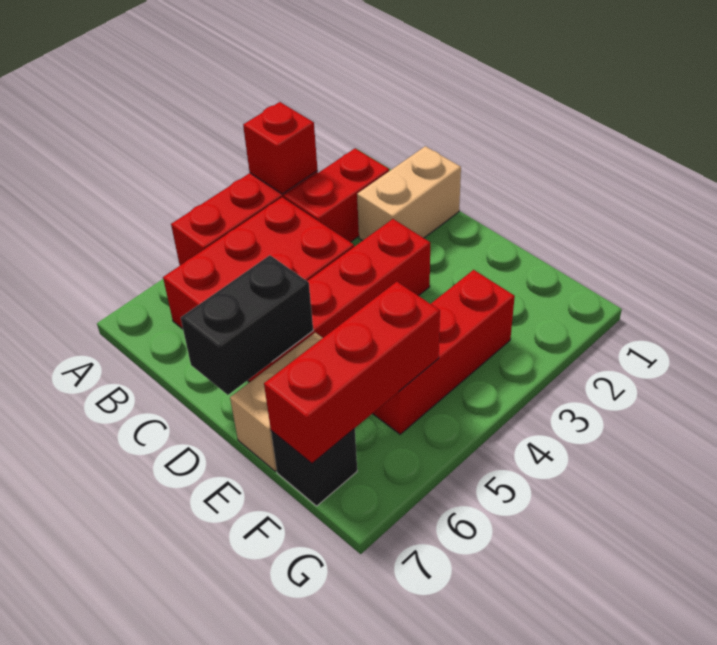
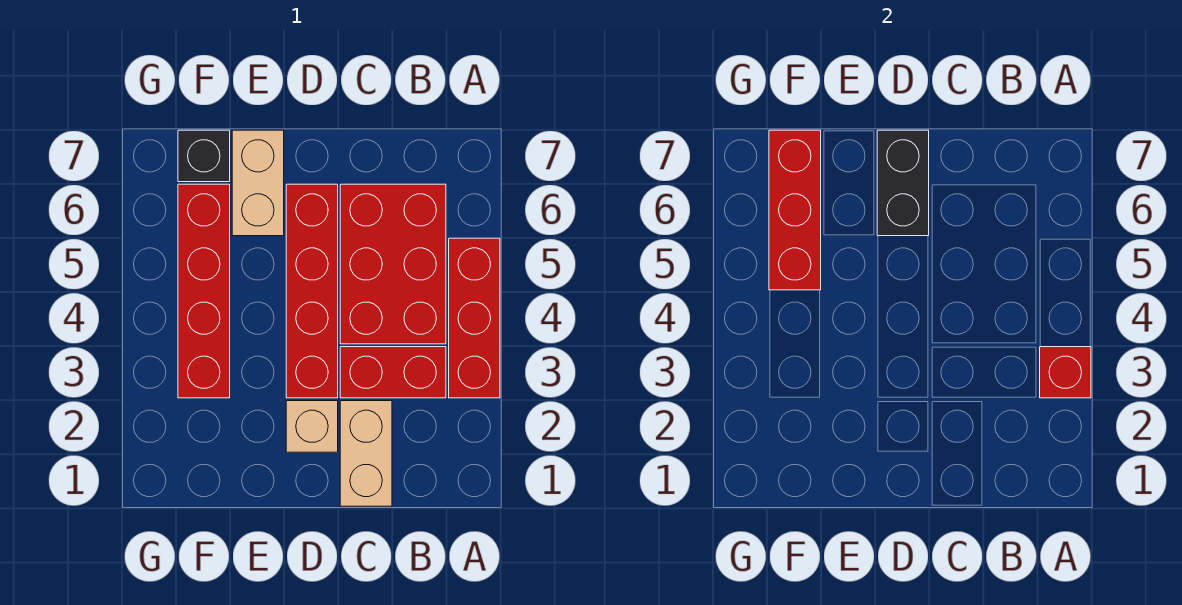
red 1x2 brick [284,149,389,242] -> red 1x2 brick turned to [340,347,446,398]
none -> tan 1x1 brick [286,401,338,452]
red 1x3 brick [372,270,515,434] -> red 1x4 brick [178,184,230,398]

